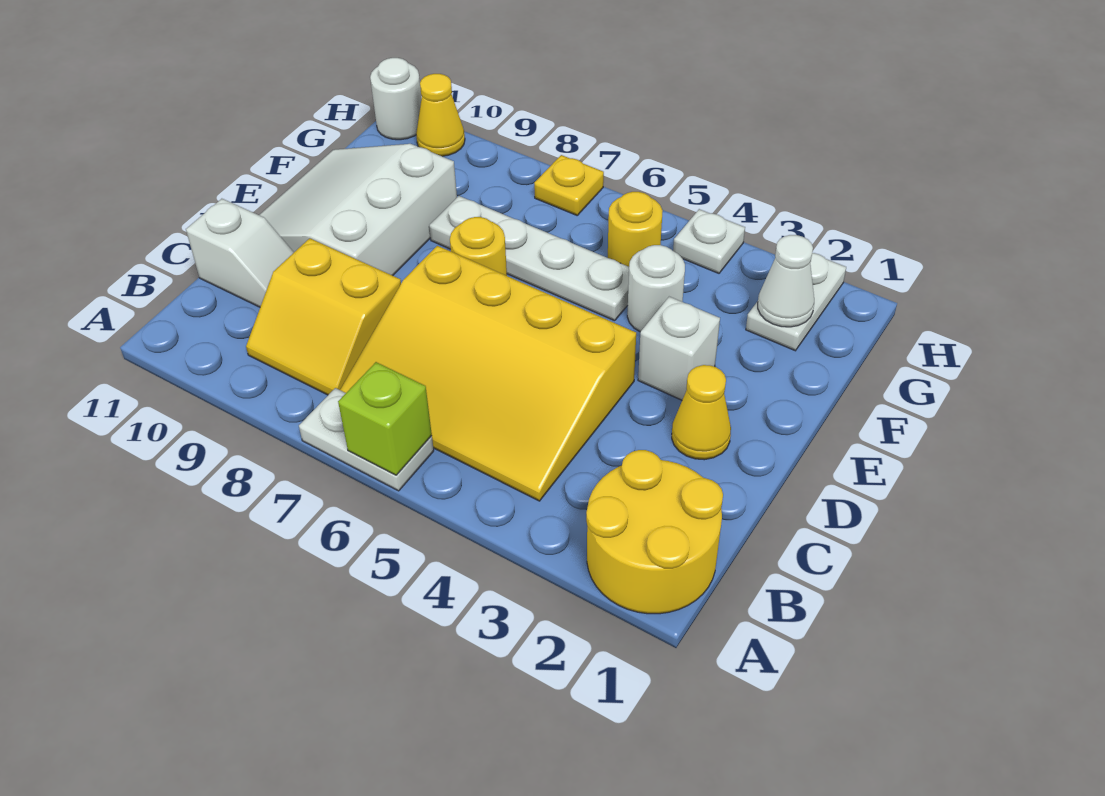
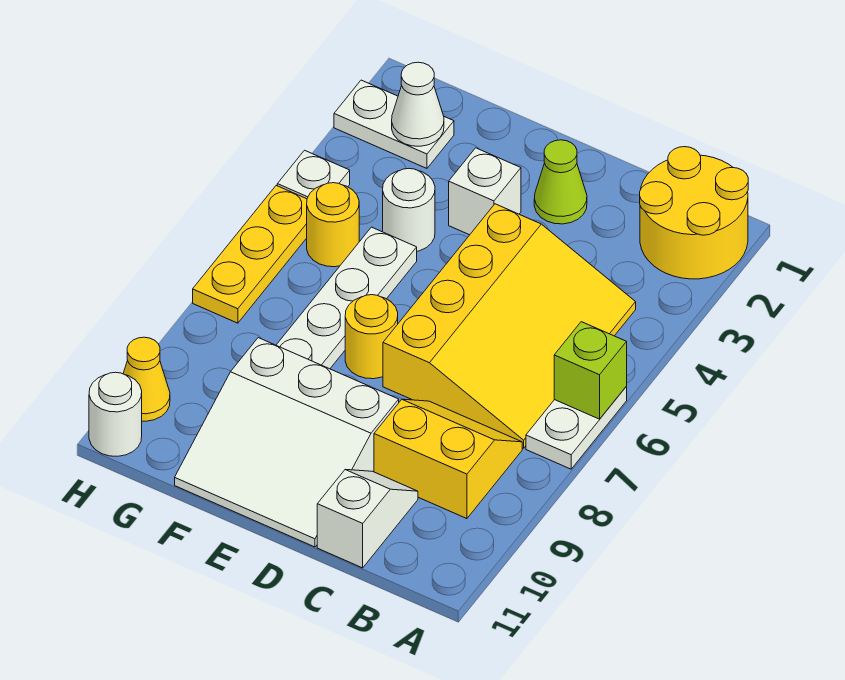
yellow 2x2 slope [246,238,401,395] -> yellow 2x2 slope turned to [374,399,522,519]
yellow 1x1 cone [672,365,731,460] -> lime 1x1 cone [534,140,587,224]
yellow 1x1 plate [534,155,604,215] -> yellow 1x3 plate [193,186,307,323]

